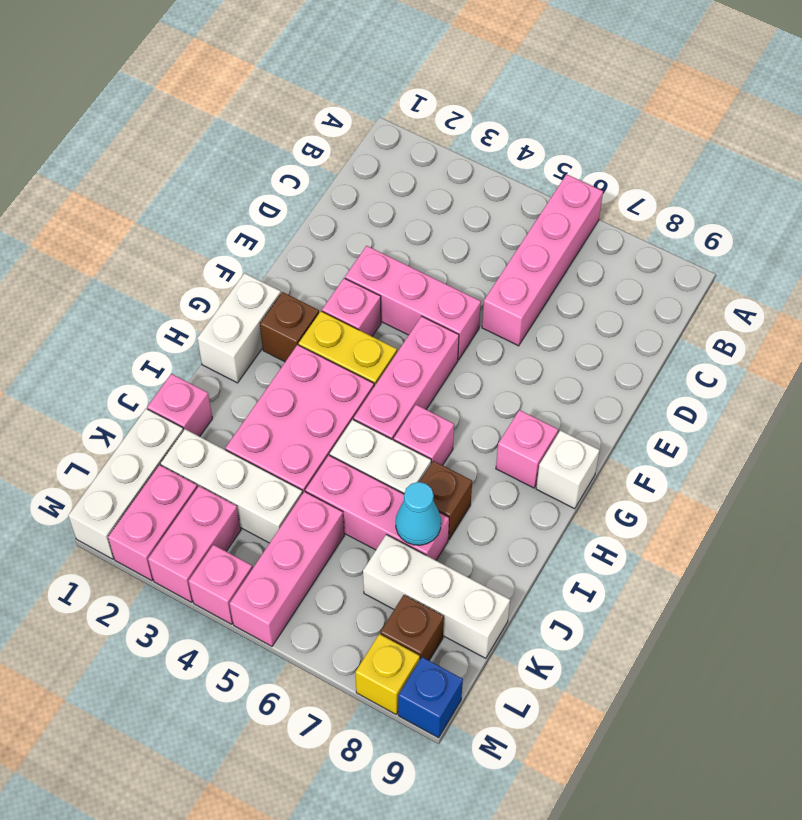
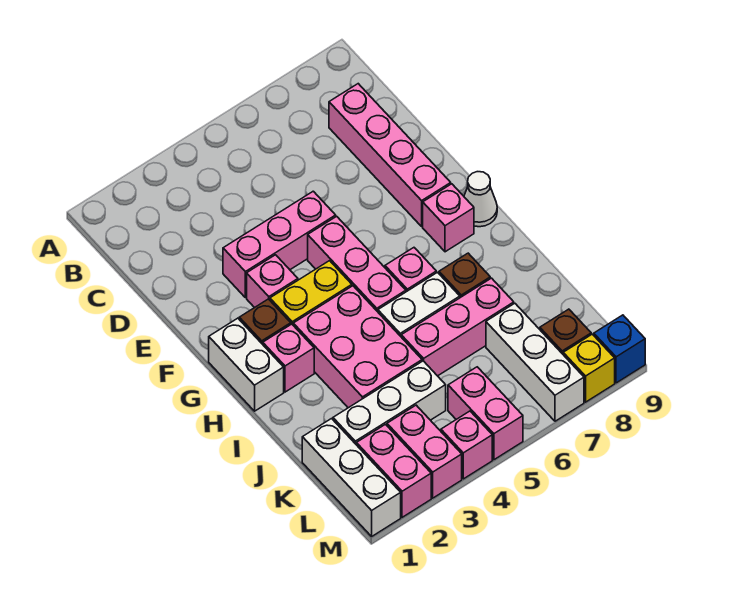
pink 1x4 brick [482,174,603,346] -> pink 1x4 brick moved to [329,84,451,226]
white 1x1 brick [536,430,600,509] -> white 1x1 cone [464,172,497,227]
pink 1x1 brick [147,374,212,437] -> pink 1x1 brick moved to [263,324,314,392]
cyan 1x1 cone [396,482,441,545] -> none
pink 1x3 brick [230,492,344,646] -> pink 1x2 brick [448,367,523,460]
white 1x3 brick [363,535,510,658] -> white 1x3 brick turned to [486,303,584,421]

